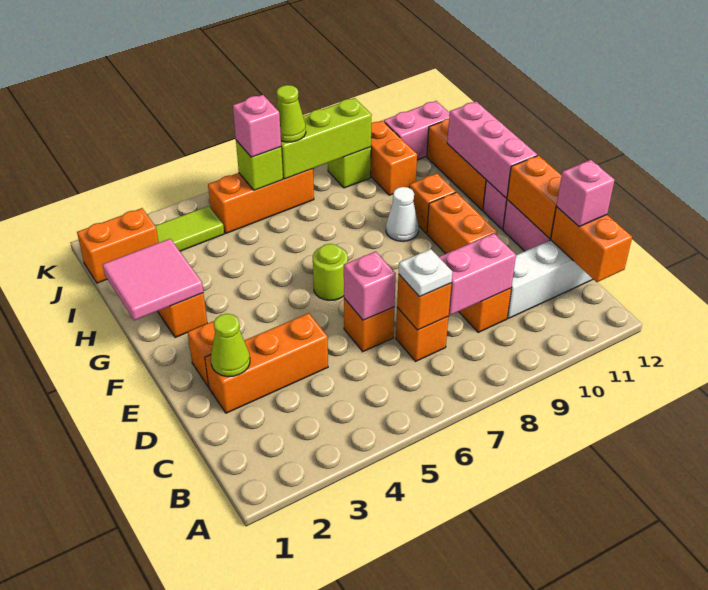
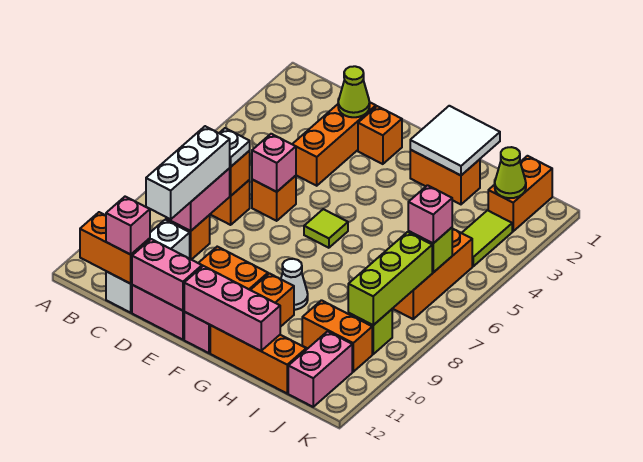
none -> white 1x3 brick [146,126,230,219]
orange 1x2 brick [507,155,562,239] -> pink 1x2 brick [132,239,202,311]
lime 1x1 round brick [313,244,348,300] -> lime 1x1 tile [304,209,348,248]
pink 2x2 tile [103,239,203,320] -> white 2x2 tile [410,106,500,175]
lime 1x1 cone [276,85,306,142] -> lime 1x1 cone moved to [494,147,526,198]

